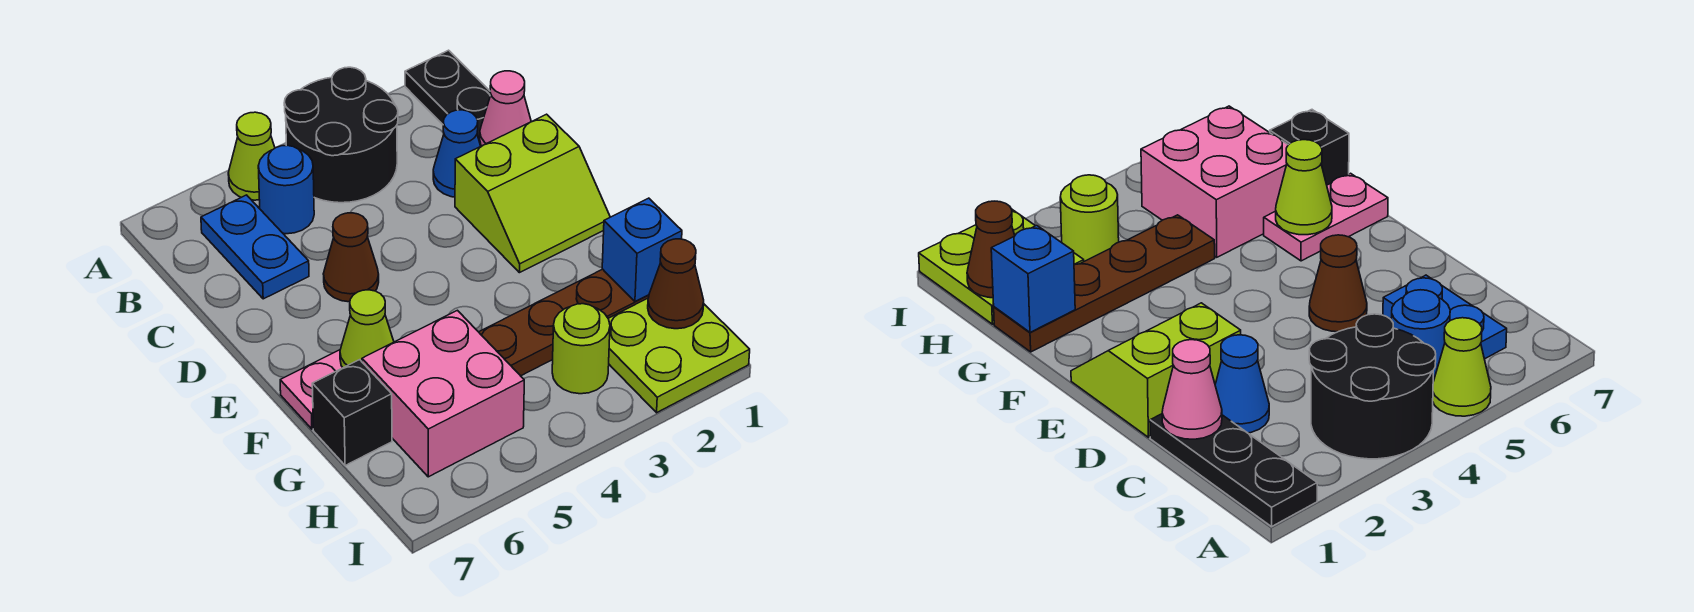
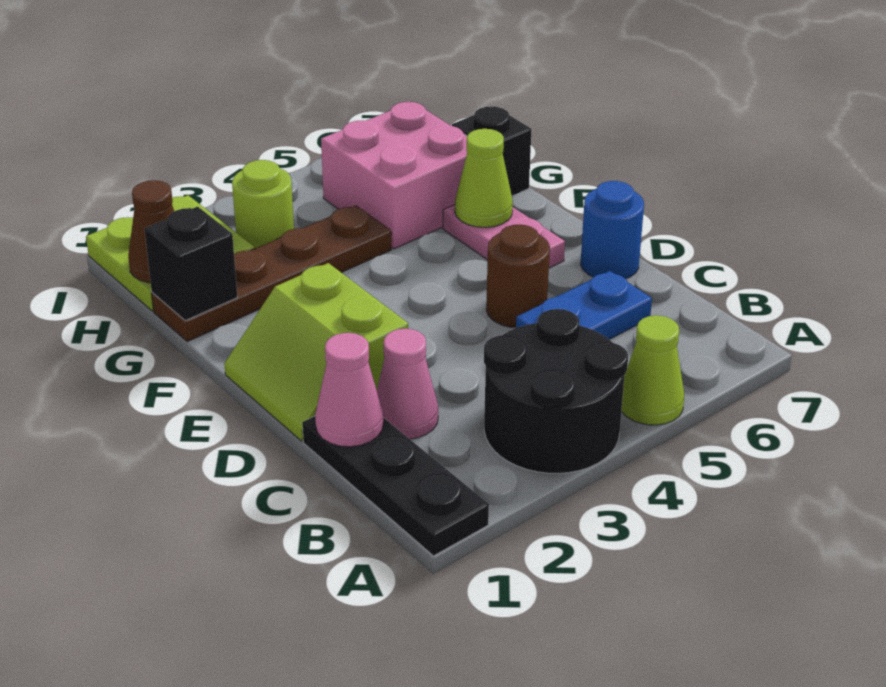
blue 1x1 round brick [258,145,314,234] -> blue 1x1 round brick moved to [580,181,644,279]
blue 1x2 plate [201,195,309,299] -> blue 1x2 plate turned to [516,271,652,339]
blue 1x1 cone [433,110,481,197] -> pink 1x1 cone [377,329,438,439]
lime 2x2 slope [455,114,610,273] -> lime 2x2 slope turned to [224,263,409,441]
brown 1x1 cone [323,213,379,302] -> brown 1x1 round brick [486,225,550,328]
pink 1x2 plate [280,350,342,429] -> pink 1x2 plate turned to [443,205,565,268]
blue 1x1 brick [602,198,682,302] -> black 1x1 brick [144,207,237,321]

